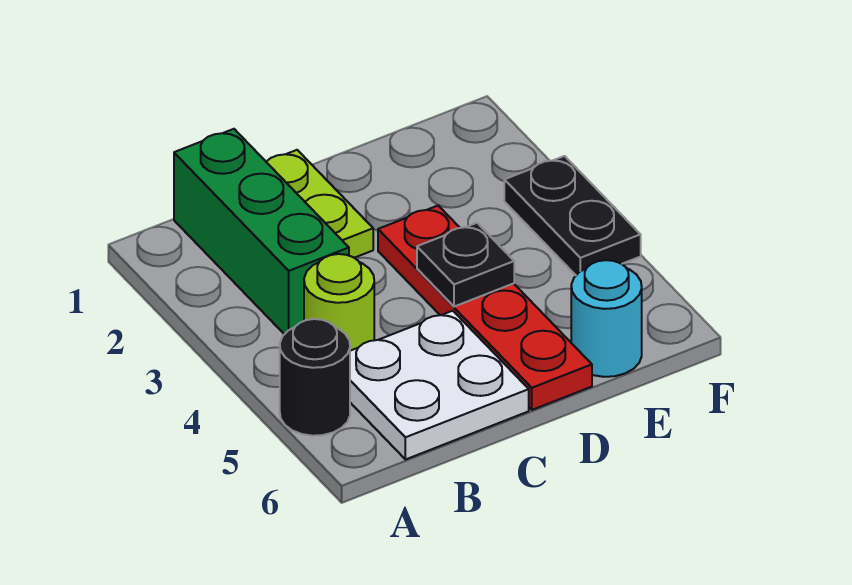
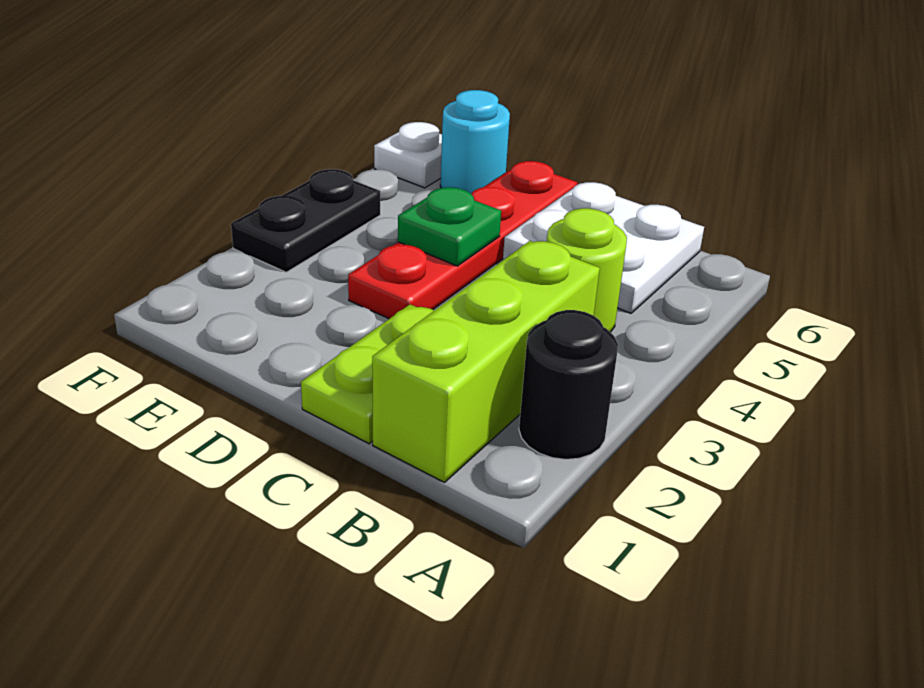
black 1x1 round brick [280,319,350,436] -> black 1x1 round brick moved to [519,310,618,459]
green 1x3 brick [174,129,349,334] -> lime 1x3 brick [372,241,600,482]
black 1x1 plate [417,223,514,307] -> green 1x1 plate [398,187,501,266]
none -> white 1x1 plate [374,122,442,188]

